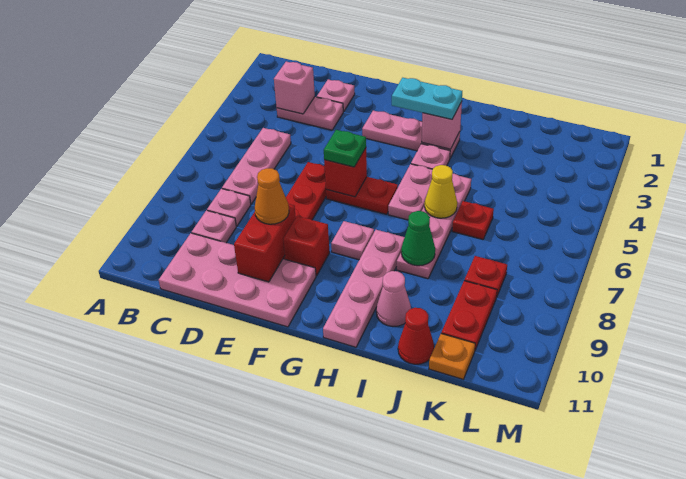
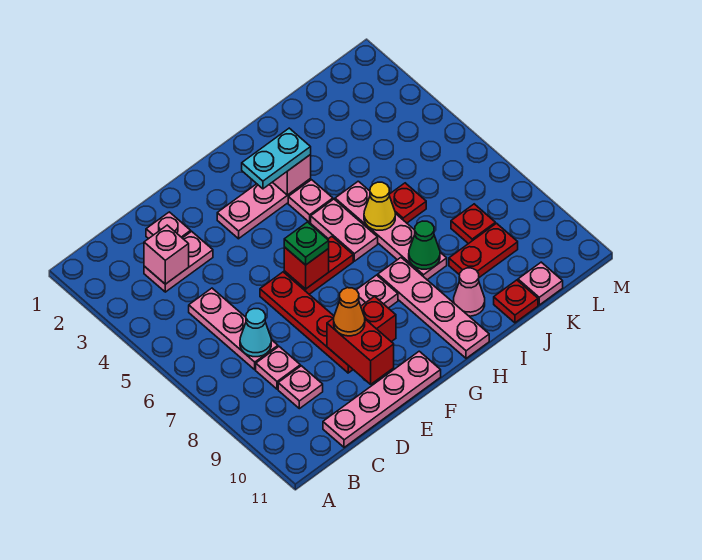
none -> cyan 1x1 cone [240,309,271,357]
pink 2x4 plate [159,233,316,327] -> pink 1x4 plate [323,351,441,447]
red 1x1 cone [398,308,434,364] -> red 1x1 plate [494,280,538,323]
red 1x2 plate [441,281,497,350] -> red 1x2 plate turned to [449,223,518,277]
orange 1x1 plate [429,334,475,379] -> pink 1x1 plate [518,262,563,305]

